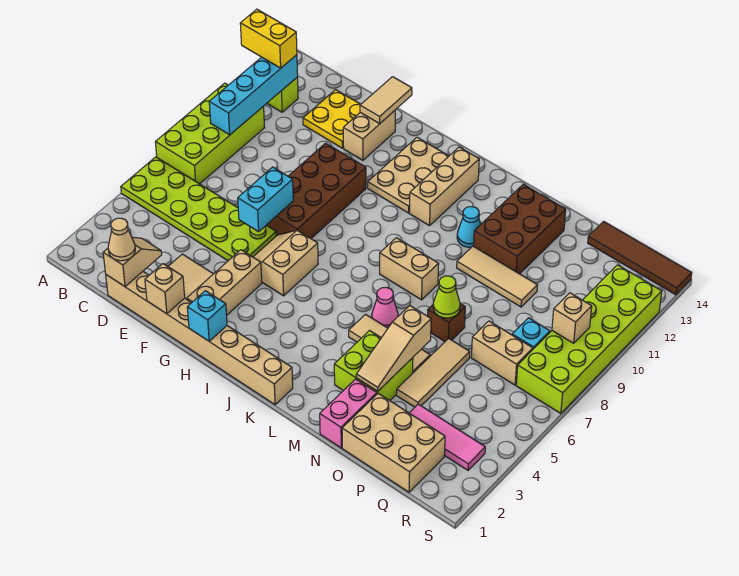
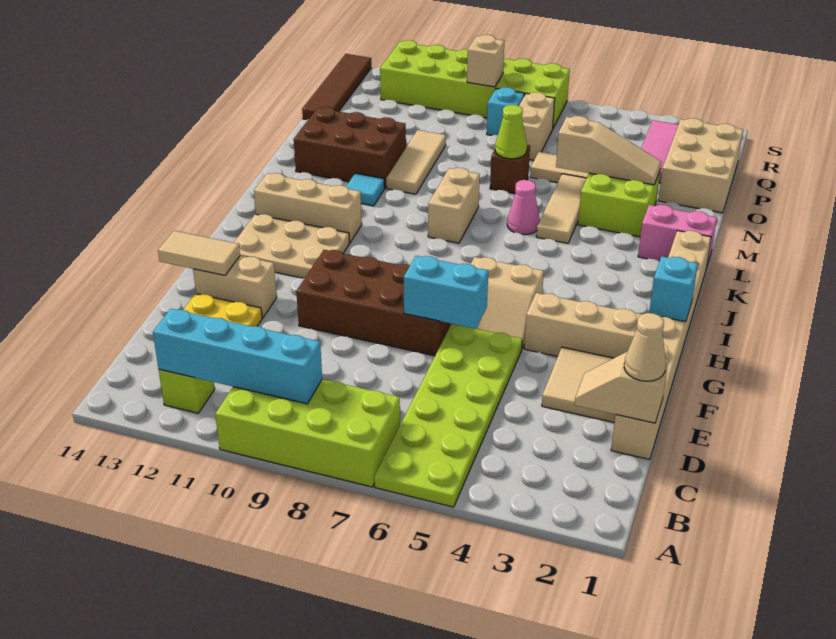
yellow 1x2 brick [240,9,297,68] -> none
tan 1x1 brick [145,264,185,314] -> none
cyan 1x1 cone [457,207,481,248] -> cyan 1x1 tile [346,173,385,206]
pink 1x2 brick [320,379,377,448] -> pink 1x2 brick moved to [638,205,717,268]

